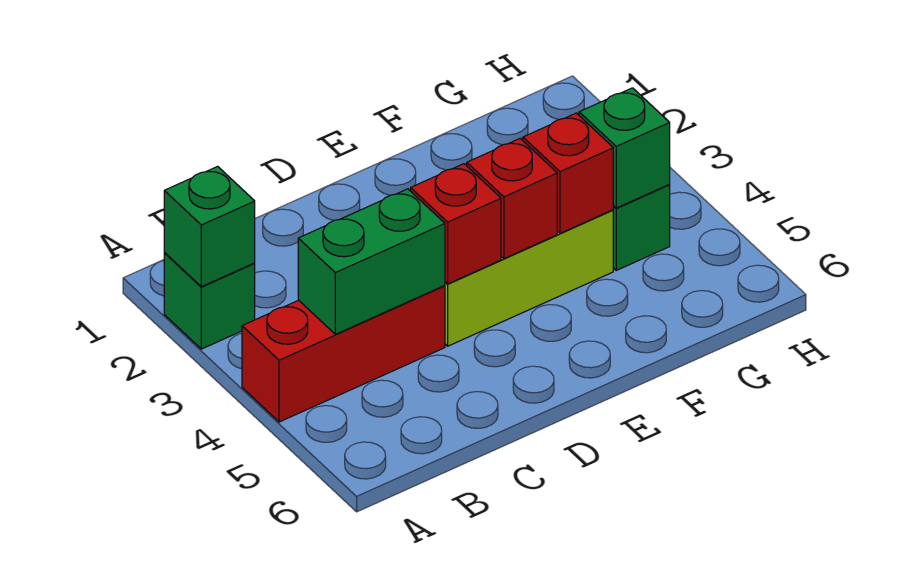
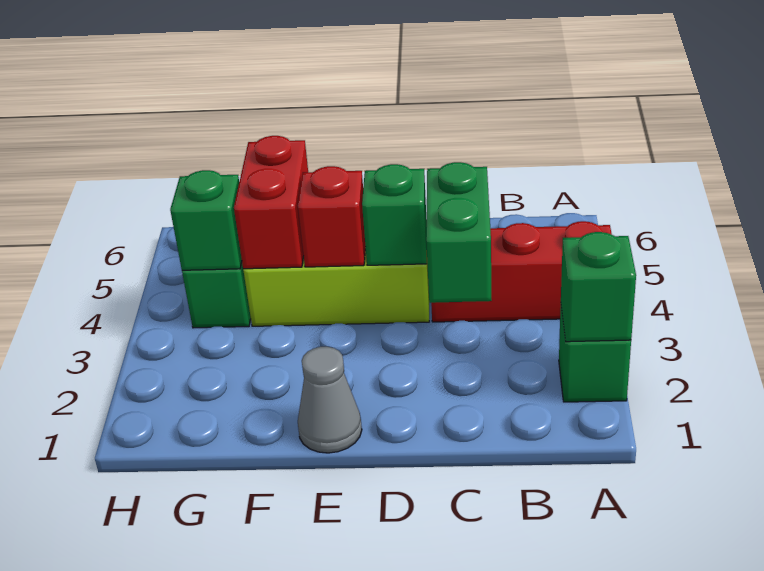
green 1x2 brick [298,189,445,334] -> green 1x2 brick turned to [426,162,492,303]
red 1x1 brick [411,164,501,284] -> green 1x1 brick [362,164,427,265]
none -> grey 1x1 cone [298,347,362,453]
red 1x1 brick [523,113,613,233] -> red 1x2 brick [234,136,308,269]

